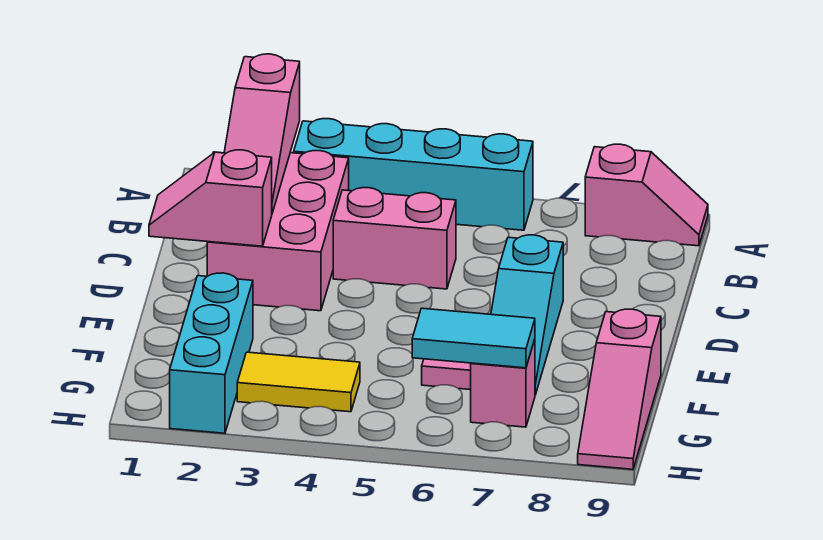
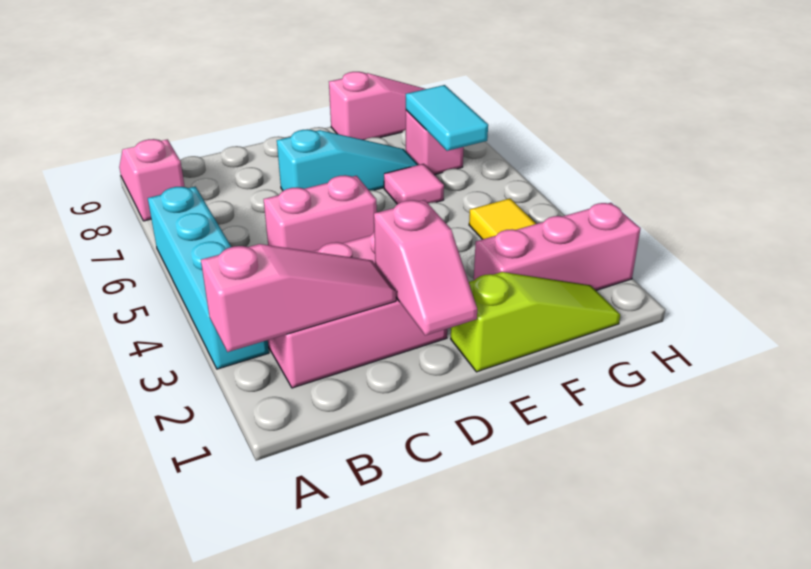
pink 1x2 brick [333,188,456,289] -> pink 1x2 brick turned to [264,175,377,252]
none -> lime 1x3 slope [451,272,620,372]
cyan 1x3 brick [170,273,253,433] -> pink 1x3 brick [474,203,641,290]

